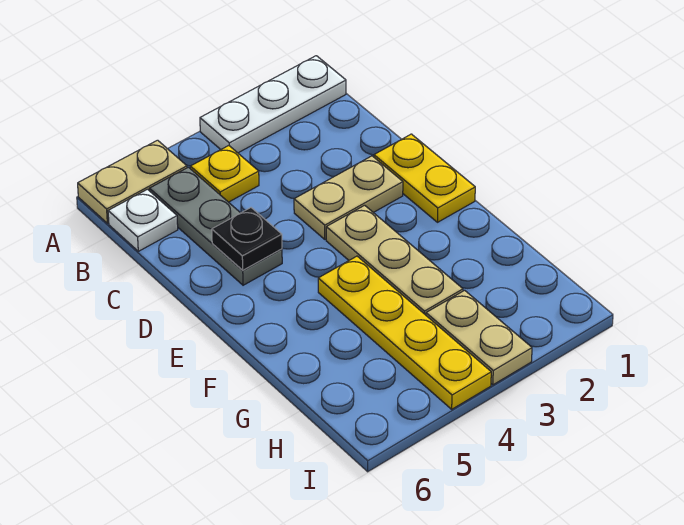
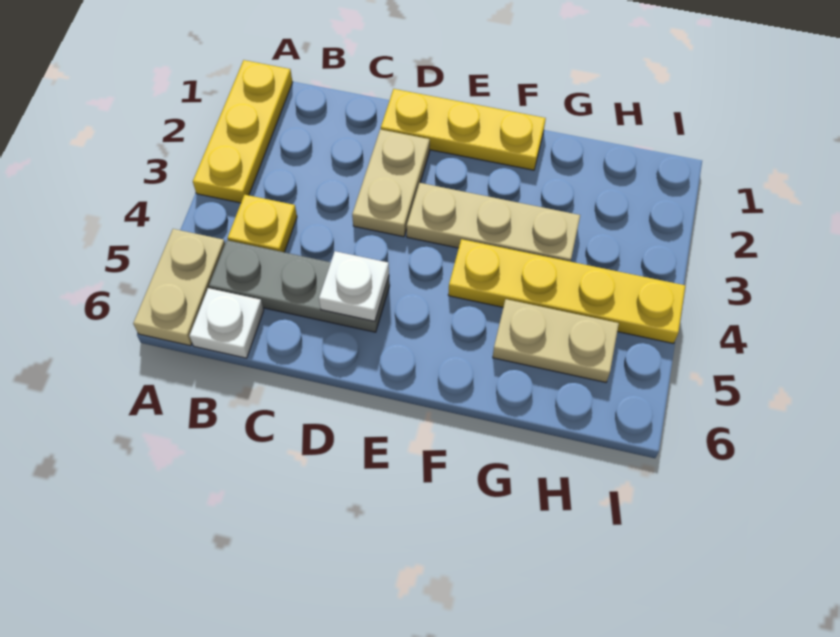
white 1x3 plate [200,56,346,153] -> yellow 1x3 plate [193,60,293,203]
yellow 1x2 plate [374,134,475,222] -> yellow 1x3 plate [381,89,546,170]
black 1x1 plate [212,208,282,270] -> white 1x1 plate [319,251,389,321]
tan 1x2 plate [426,290,532,385] -> tan 1x2 plate moved to [493,299,619,382]

